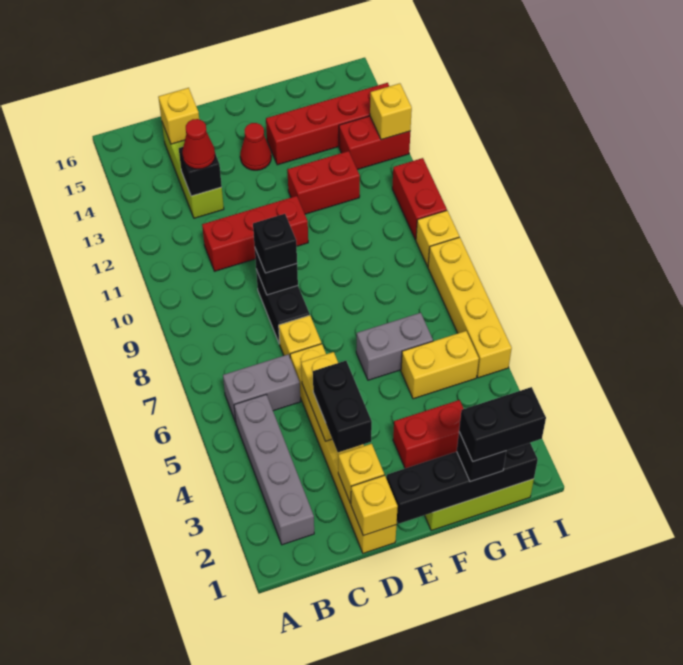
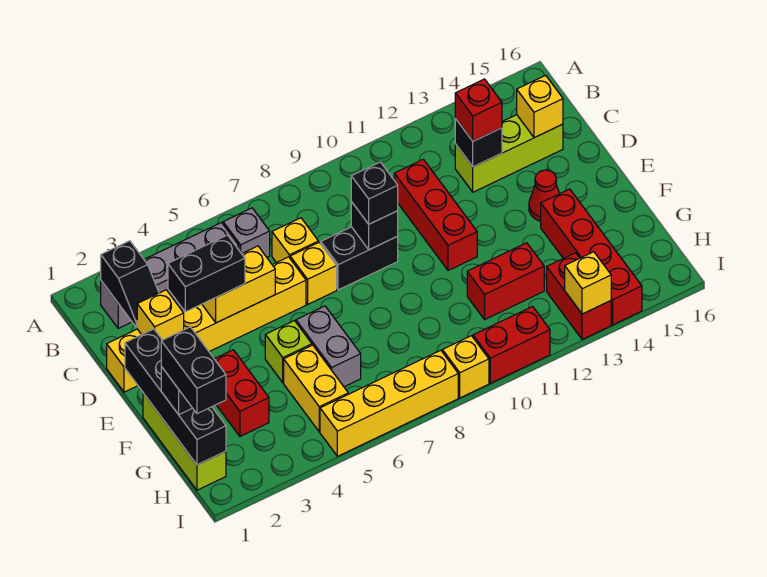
none -> black 1x2 slope [101,241,159,327]
grey 1x2 brick [223,354,301,422] -> grey 1x1 brick [223,208,270,257]
red 1x1 cone [182,119,215,169] -> red 1x1 brick [455,79,502,141]
yellow 1x1 brick [351,475,398,536] -> yellow 1x1 brick moved to [272,218,318,263]
none -> lime 1x1 brick [265,321,312,383]
red 1x2 brick [287,151,360,214] -> red 1x2 brick turned to [467,243,544,319]

